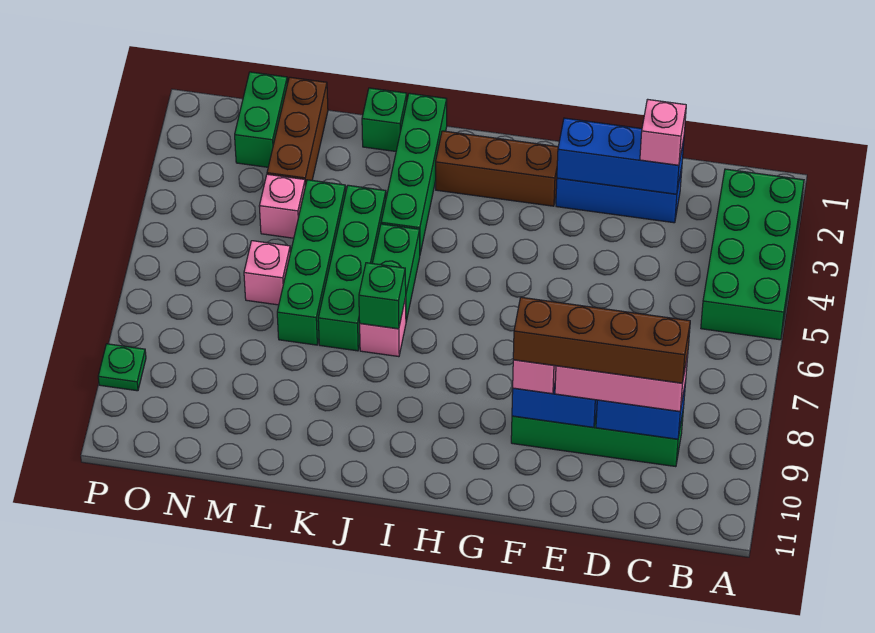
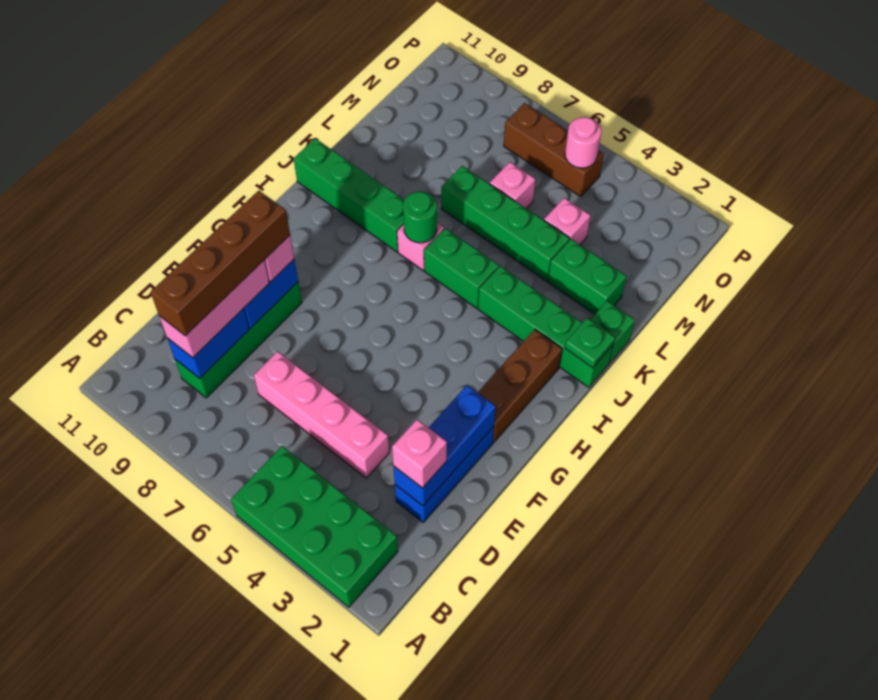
none -> pink 1x4 brick [254,351,389,478]
green 1x1 brick [359,263,406,329] -> green 1x1 round brick [403,191,437,243]
green 1x4 brick [318,185,386,351] -> green 1x4 brick moved to [294,138,404,252]
brown 1x3 brick [267,77,328,186] -> brown 1x3 brick moved to [504,103,604,197]
green 1x2 brick [235,72,288,167] -> green 1x2 brick moved to [548,239,627,314]
none -> pink 1x1 round brick [565,117,601,168]
green 1x1 plate [98,344,146,391] -> green 1x1 plate moved to [565,318,615,368]

